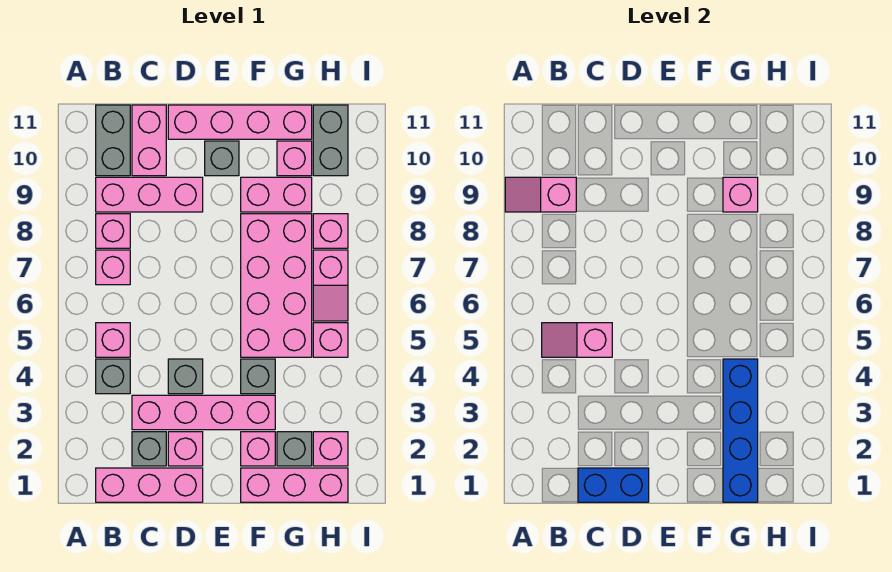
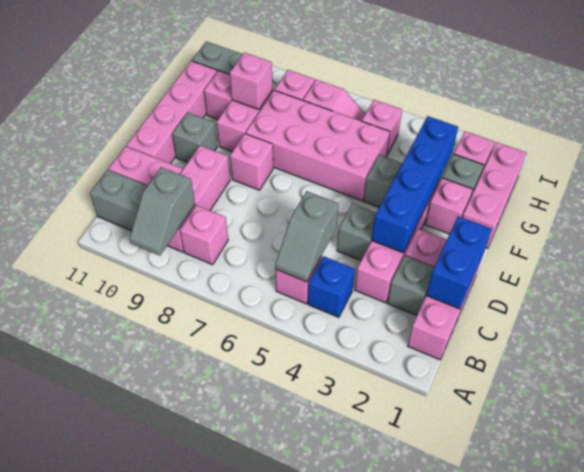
pink 1x2 slope [505,177,576,212] -> grey 1x2 slope [129,167,195,256]
grey 1x1 brick [96,359,130,394] -> blue 1x1 brick [308,256,355,317]
pink 1x2 slope [542,323,612,357] -> grey 1x2 slope [275,191,338,282]
pink 1x1 brick [96,250,130,285] -> pink 1x1 brick moved to [230,134,273,190]
blue 1x4 brick [723,359,758,502] -> blue 1x4 brick turned to [372,116,458,253]

